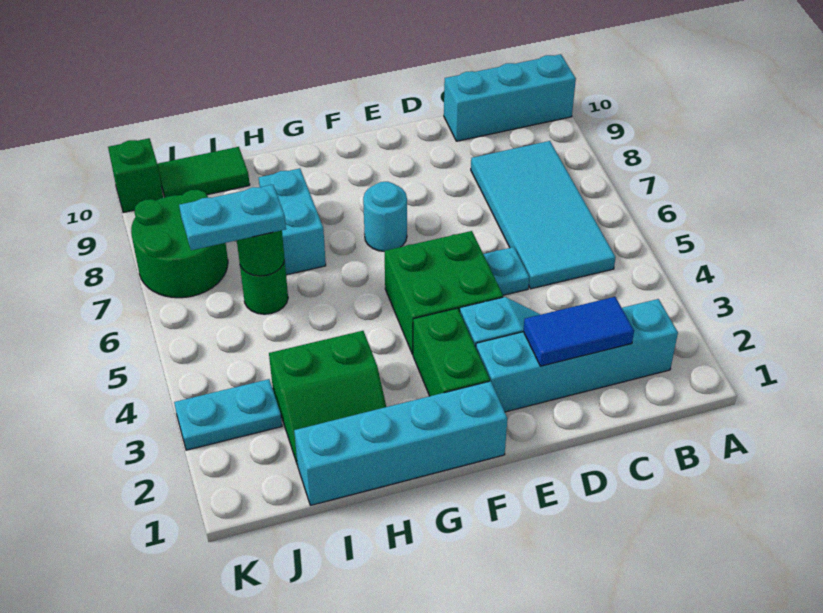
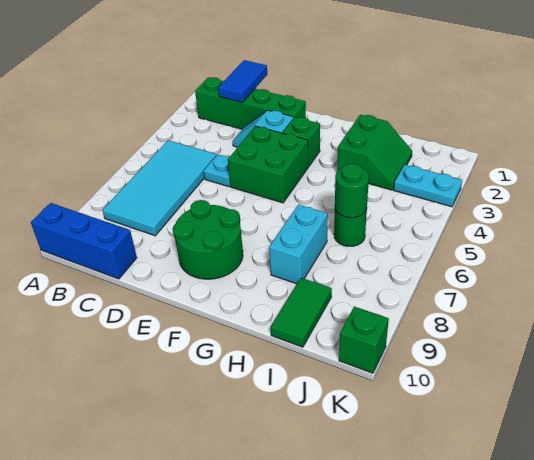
cyan 1x3 brick [444,54,576,141] -> blue 1x3 brick [31,203,137,279]
cyan 1x4 brick [476,299,678,412] -> green 1x4 brick [195,77,306,129]
blue 1x2 tile [523,297,634,366] -> blue 1x2 tile turned to [218,60,267,102]
cyan 1x4 brick [294,381,508,505] -> none
green 1x2 brick [413,308,490,396] -> green 1x1 brick [283,117,320,167]
cyan 1x1 round brick [363,182,407,251] -> none
green 2x2 slope [269,331,386,465] -> green 2x2 slope turned to [337,115,412,190]
cyan 1x2 plate [179,185,286,250] -> none
green 1x2 tile [158,147,250,197] -> green 1x2 tile turned to [271,278,332,347]
green 2x2 round brick [131,190,228,298] -> green 2x2 round brick moved to [173,200,243,279]

